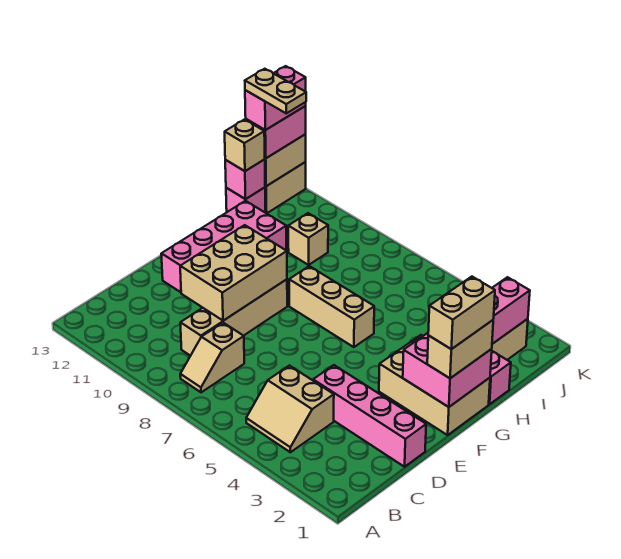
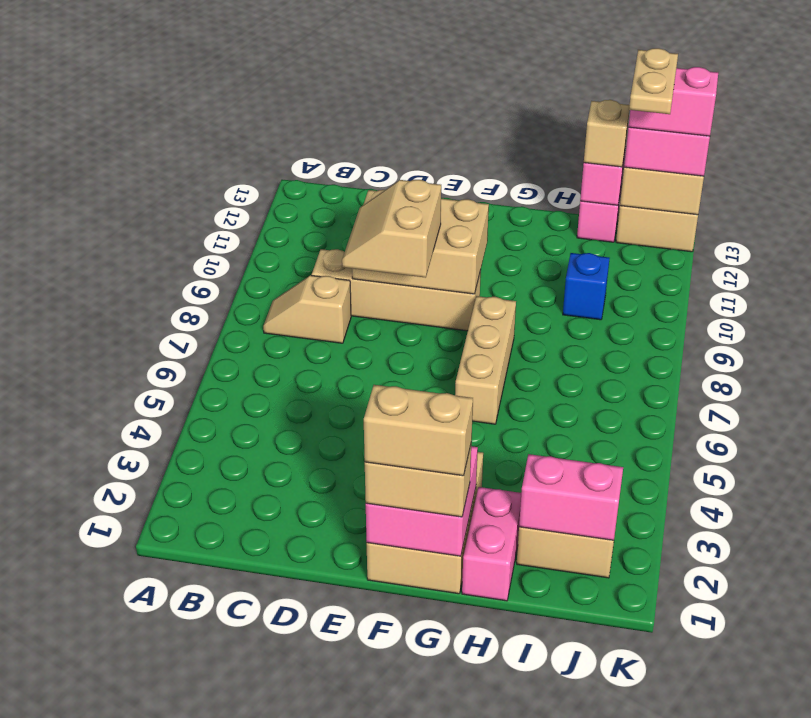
tan 2x2 slope [246,366,334,452] -> tan 2x2 slope moved to [342,180,441,278]
pink 1x4 brick [313,365,426,467] -> none
pink 2x4 brick [161,201,287,292] -> none
tan 1x1 brick [288,213,328,265] -> blue 1x1 brick [563,253,610,320]

